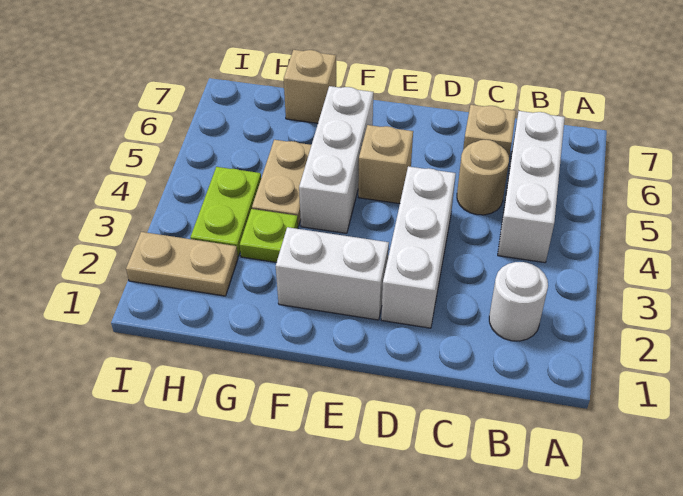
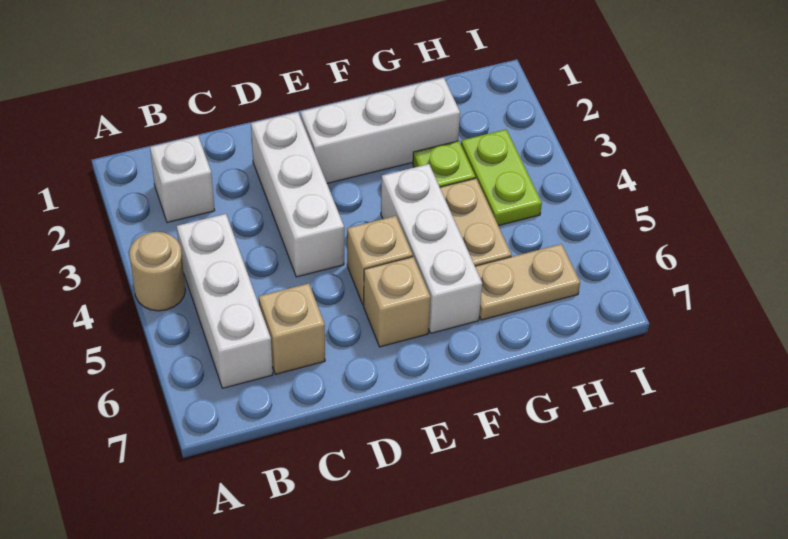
white 1x1 round brick [489,262,548,341] -> white 1x1 brick [150,136,215,223]
tan 1x1 round brick [457,140,509,215] -> tan 1x1 round brick moved to [129,232,186,311]
white 1x2 brick [276,227,389,320] -> white 1x3 brick [301,78,460,183]
tan 1x1 brick [284,50,336,123] -> tan 1x1 brick moved to [364,257,430,347]
tan 1x2 plate [126,232,238,296] -> tan 1x2 plate moved to [475,244,580,320]

